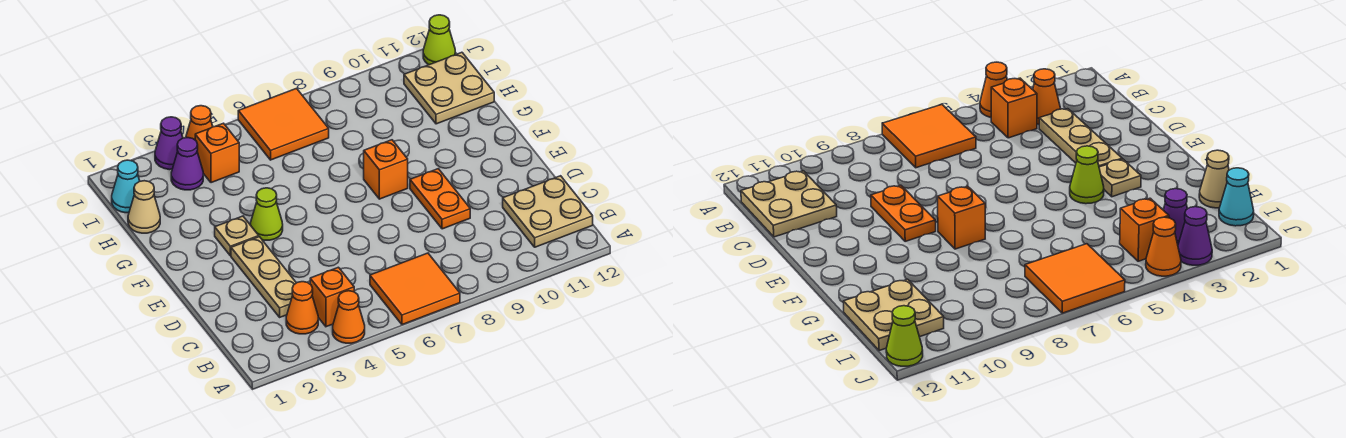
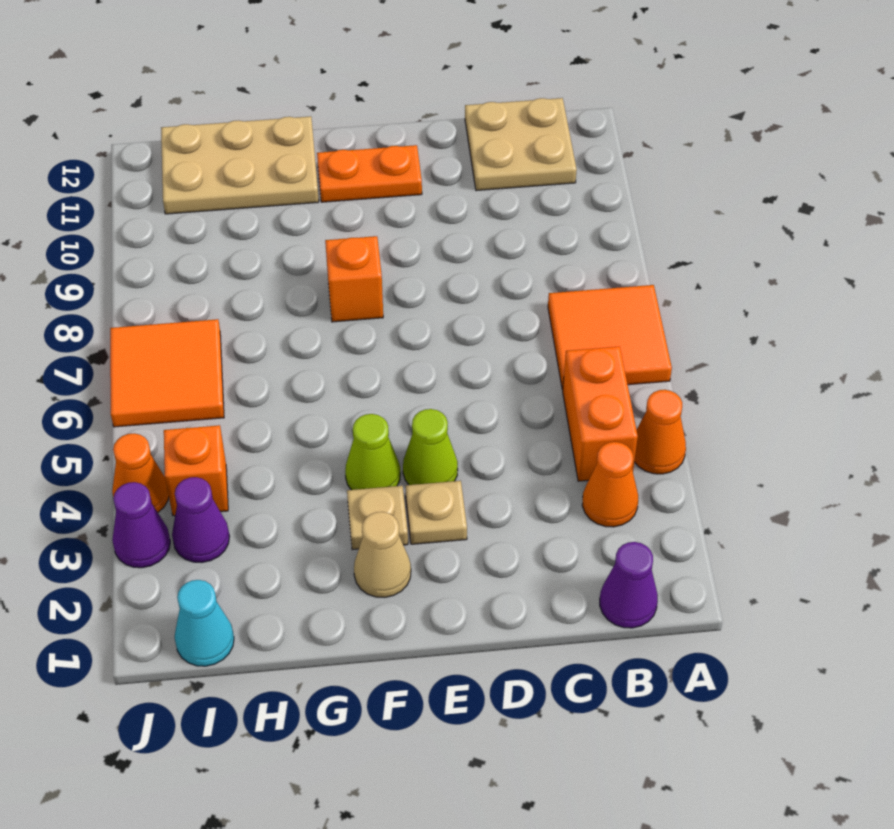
none -> purple 1x1 cone [600,542,658,628]
orange 1x1 brick [310,267,354,327] -> orange 1x2 brick [563,346,638,481]
tan 1x3 plate [231,237,296,317] -> tan 1x1 plate [406,481,467,544]
orange 1x2 plate [410,169,470,229] -> orange 1x2 plate moved to [317,145,422,202]
tan 1x1 cone [128,181,160,233] -> tan 1x1 cone moved to [354,512,411,597]
tan 2x2 plate [404,52,494,124] -> tan 2x3 plate [161,116,319,214]
lime 1x1 cone [423,15,455,65] -> lime 1x1 cone moved to [403,409,458,485]

